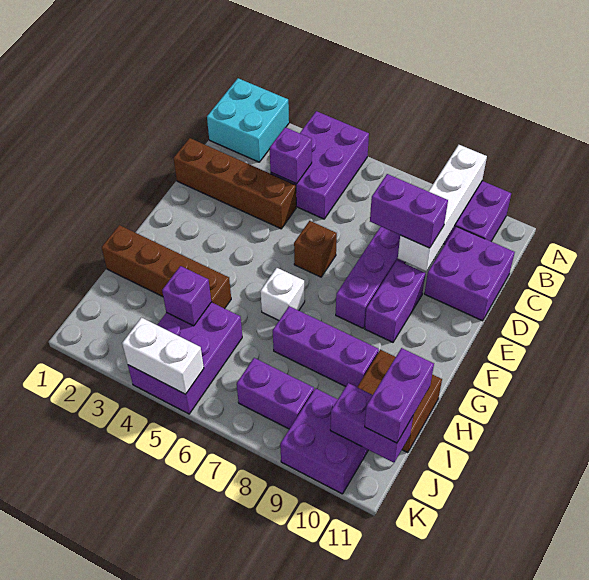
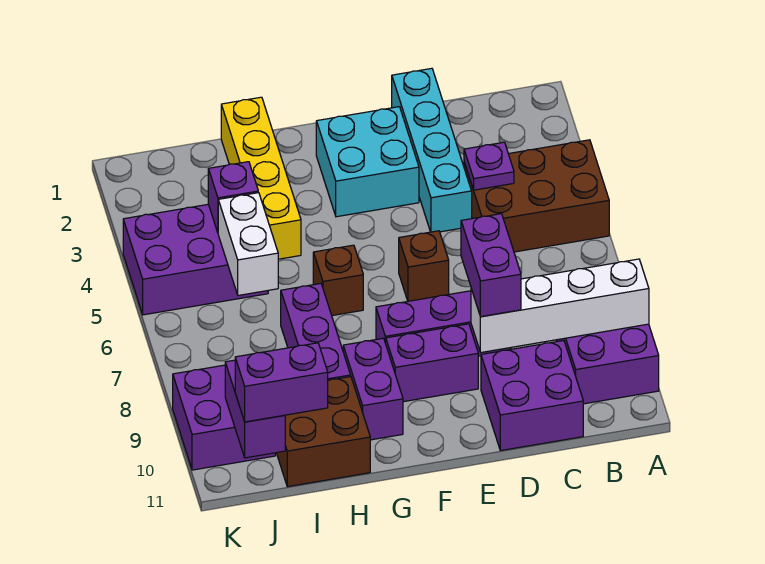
cyan 2x2 brick [207,78,289,162] -> cyan 2x2 brick moved to [316,107,419,217]
purple 2x3 brick [271,111,369,219] -> brown 2x3 brick [464,140,609,252]
purple 1x1 brick [270,127,312,184] -> purple 1x1 plate [464,142,514,190]
brown 1x4 brick [174,138,296,229] -> cyan 1x4 brick [392,68,472,232]
white 1x1 brick [260,268,305,320] -> brown 1x1 brick [313,245,363,316]
brown 1x4 brick [101,225,231,309] -> yellow 1x4 brick [221,97,301,259]
purple 1x2 brick [237,358,314,429] -> purple 1x2 brick moved to [343,338,403,440]
white 1x2 brick [122,318,204,394] -> white 1x2 brick moved to [218,193,278,295]

